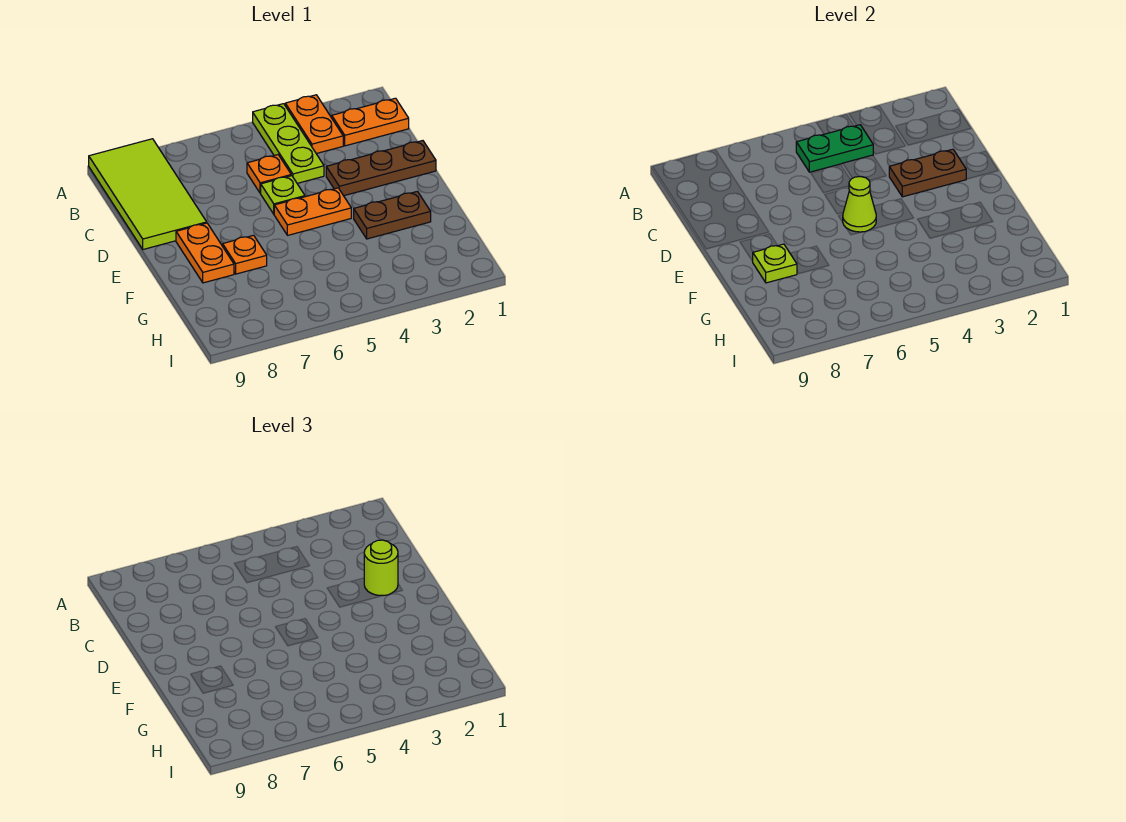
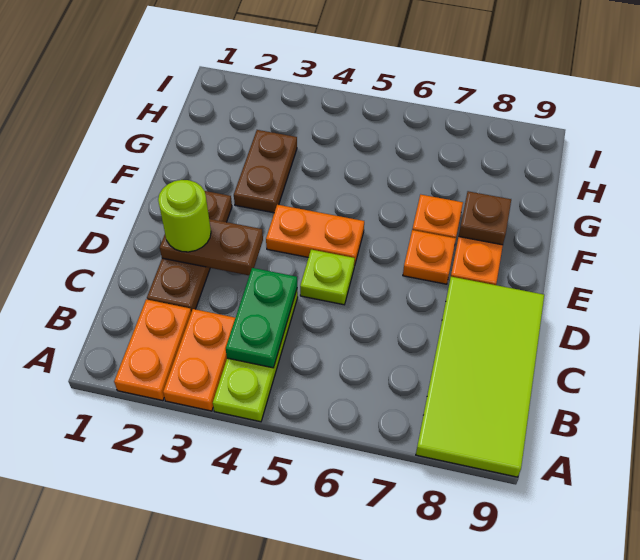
orange 1x2 plate [332,98,409,146] -> orange 1x2 plate turned to [114,299,191,401]
green 1x2 plate [796,125,873,172] -> green 1x2 plate turned to [226,268,297,368]
orange 1x1 plate [247,155,291,193] -> orange 1x1 plate moved to [403,230,456,284]
brown 1x3 plate [326,141,436,196] -> brown 1x3 plate turned to [147,191,232,312]
lime 1x1 cone [843,177,876,232] -> none
brown 1x2 plate [354,191,431,239] -> brown 1x2 plate turned to [234,130,297,213]
lime 1x1 plate [753,244,797,283] -> brown 1x1 plate [459,191,511,245]

